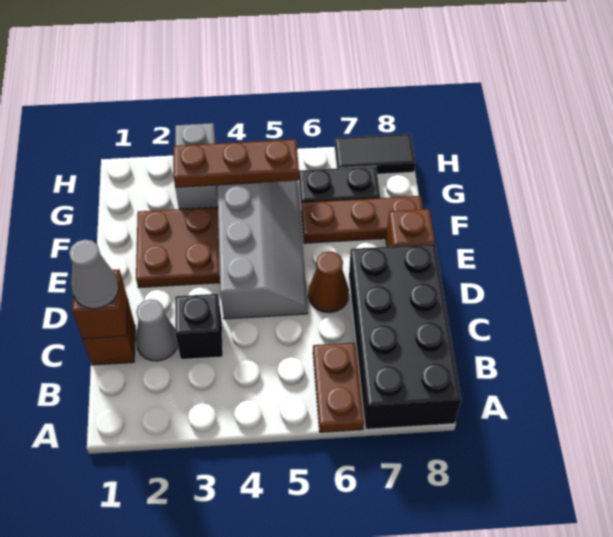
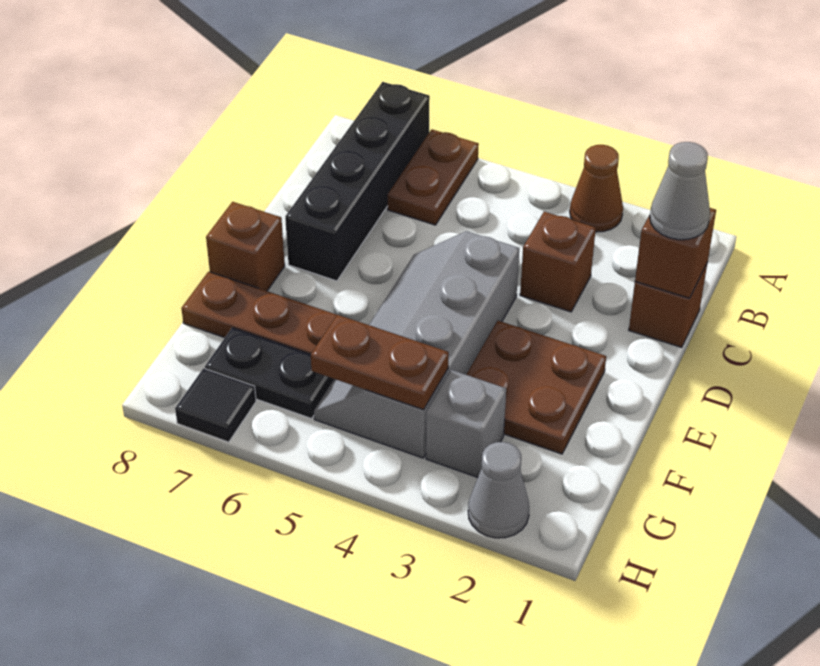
black 2x4 brick [349,244,461,429] -> black 1x4 brick [285,82,430,281]
grey 1x1 cone [136,299,178,361] -> grey 1x1 cone moved to [468,442,529,538]
black 1x1 brick [175,294,223,360] -> brown 1x1 brick [520,212,596,312]
brown 1x1 cone [308,251,349,313] -> brown 1x1 cone moved to [570,145,623,232]
grey 1x2 brick [175,123,218,209] -> grey 1x1 brick [426,370,506,477]
brown 1x3 plate [173,139,299,188] -> brown 1x2 plate [311,315,449,410]
black 1x2 tile [335,134,415,174] -> black 1x1 tile [175,368,256,442]

